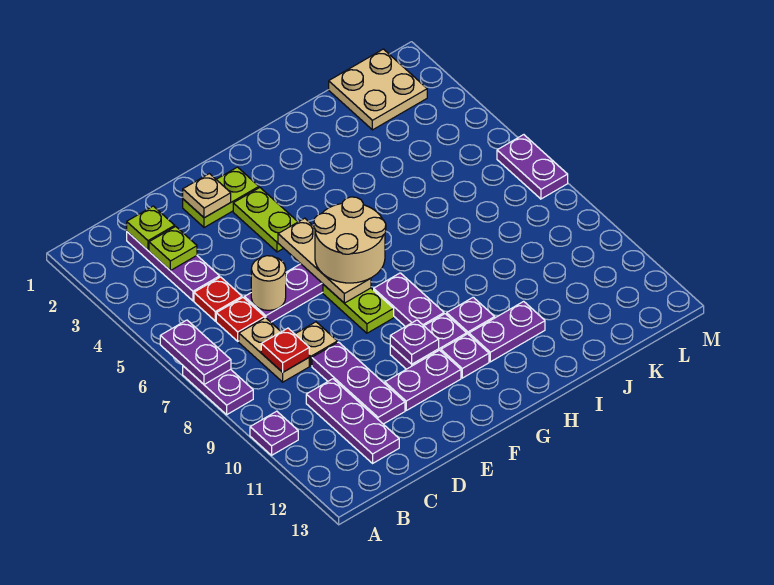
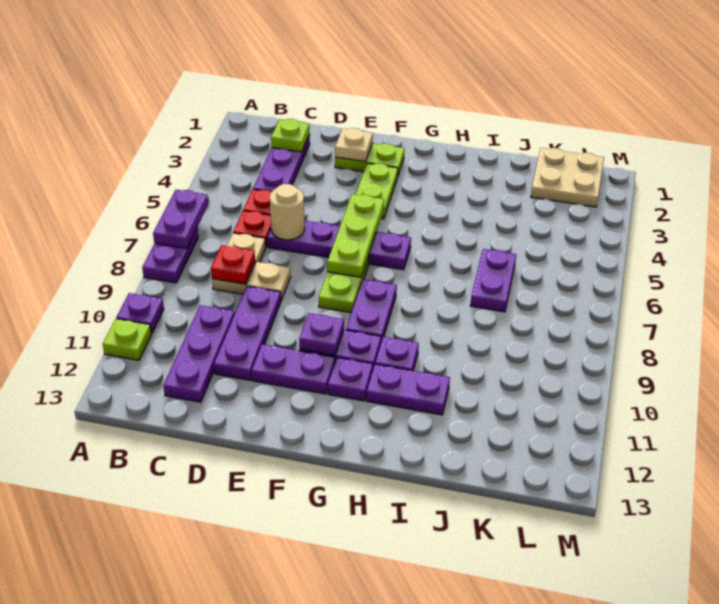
lime 1x1 plate [149,226,197,271] -> lime 1x1 plate moved to [103,319,151,360]
tan 1x3 plate [278,218,371,303] -> lime 1x3 plate [327,194,384,277]
tan 2x2 round brick [314,197,386,283] -> none
purple 1x2 plate [497,135,568,199] -> purple 1x2 plate moved to [470,249,516,312]

